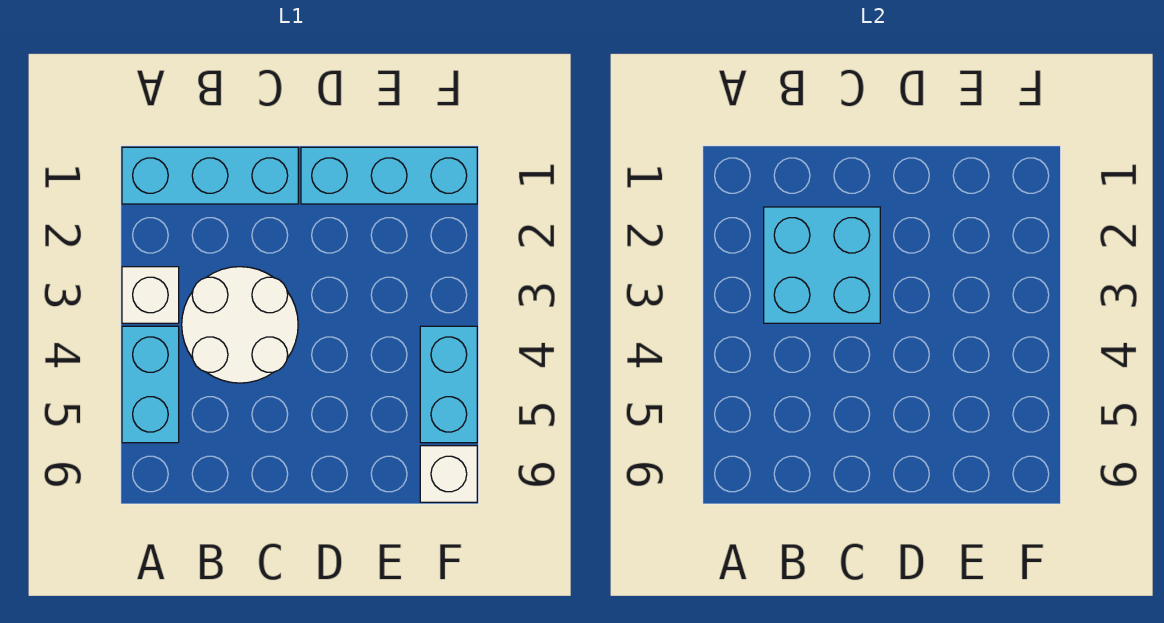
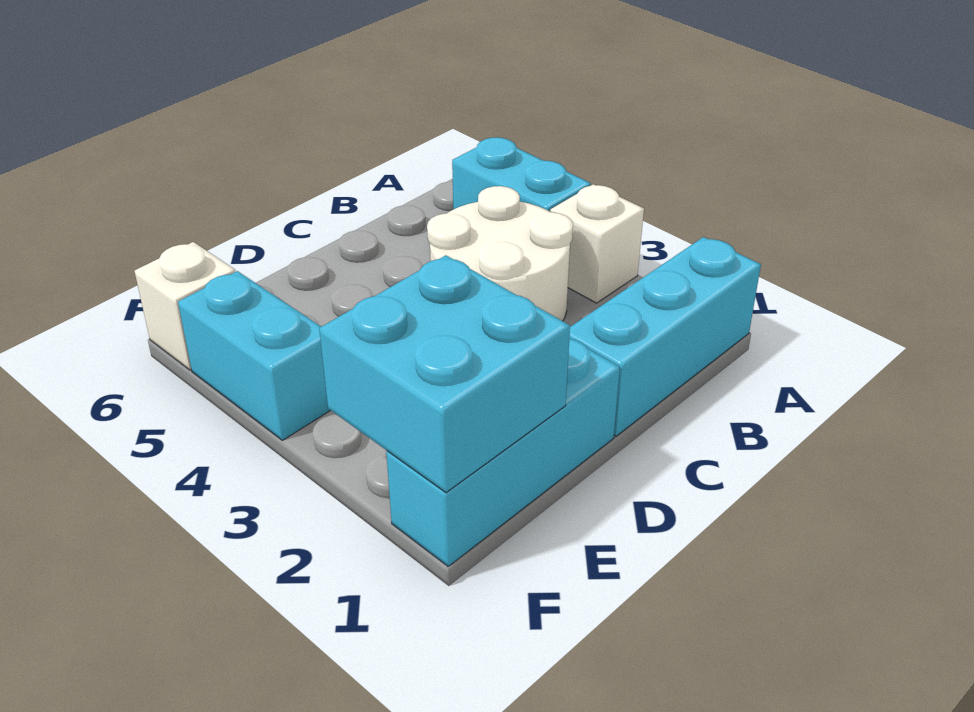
cyan 2x2 brick [764,207,880,323] -> cyan 2x2 brick moved to [319,255,570,493]

